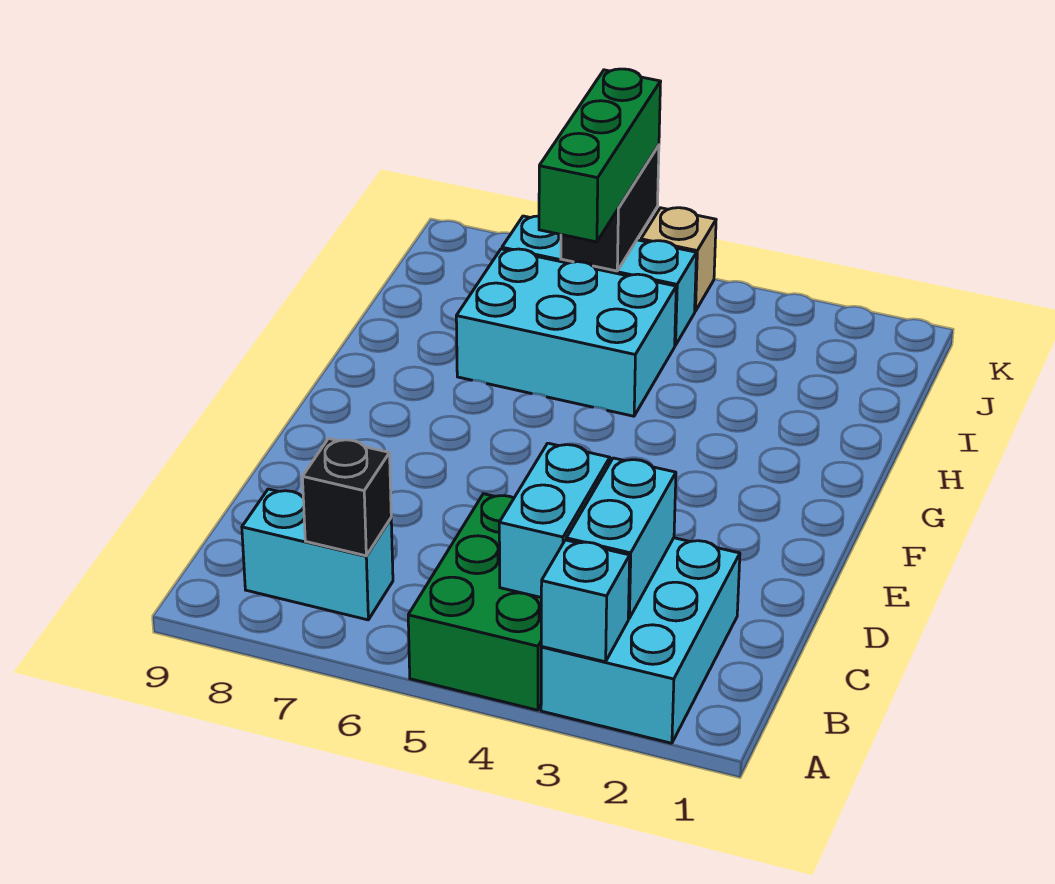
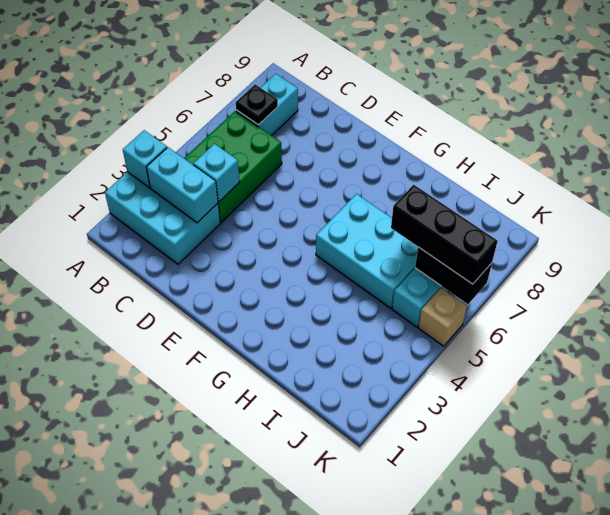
green 2x3 brick [408,494,542,710] -> green 2x3 brick turned to [184,111,282,222]
cyan 1x2 brick [499,443,610,597] -> cyan 1x1 brick [193,144,239,202]
black 1x1 brick [302,439,391,556] -> black 1x1 plate [236,84,278,125]
cyan 2x3 brick [456,249,676,416] -> cyan 2x3 brick turned to [316,194,418,308]
green 1x3 brick [539,69,661,242] -> black 1x3 brick [391,185,497,284]

